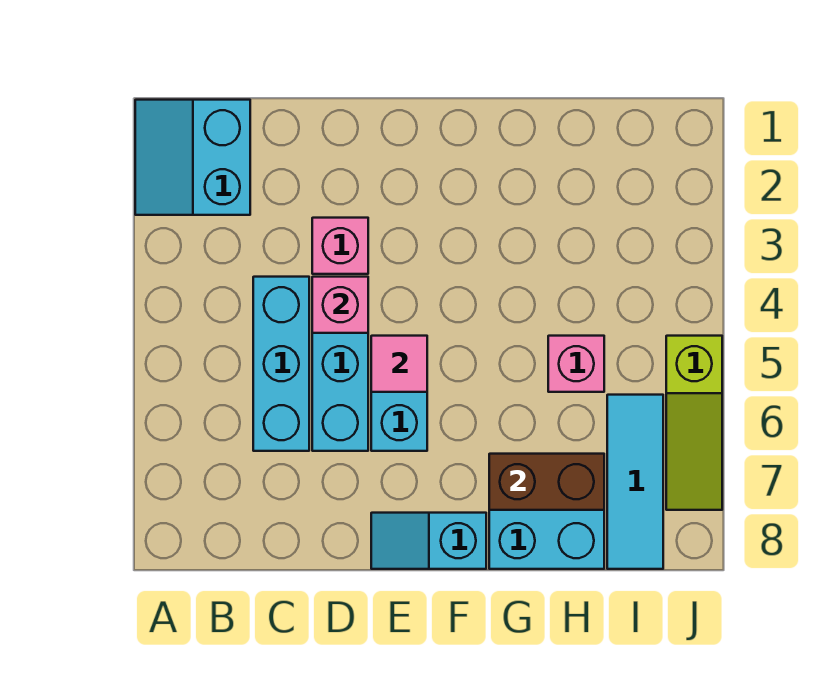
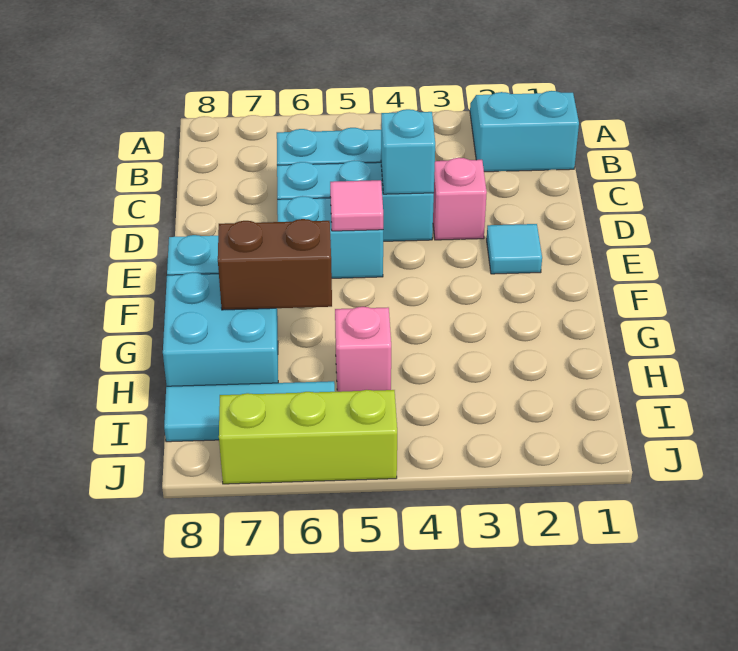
pink 1x1 brick [312,277,368,333] -> cyan 1x1 brick [381,109,435,194]
none -> cyan 1x1 tile [487,224,542,274]
brown 1x2 brick [489,454,604,510] -> brown 1x2 brick turned to [218,219,332,310]
lime 1x3 slope [666,336,722,510] -> lime 1x3 brick [219,390,397,484]

